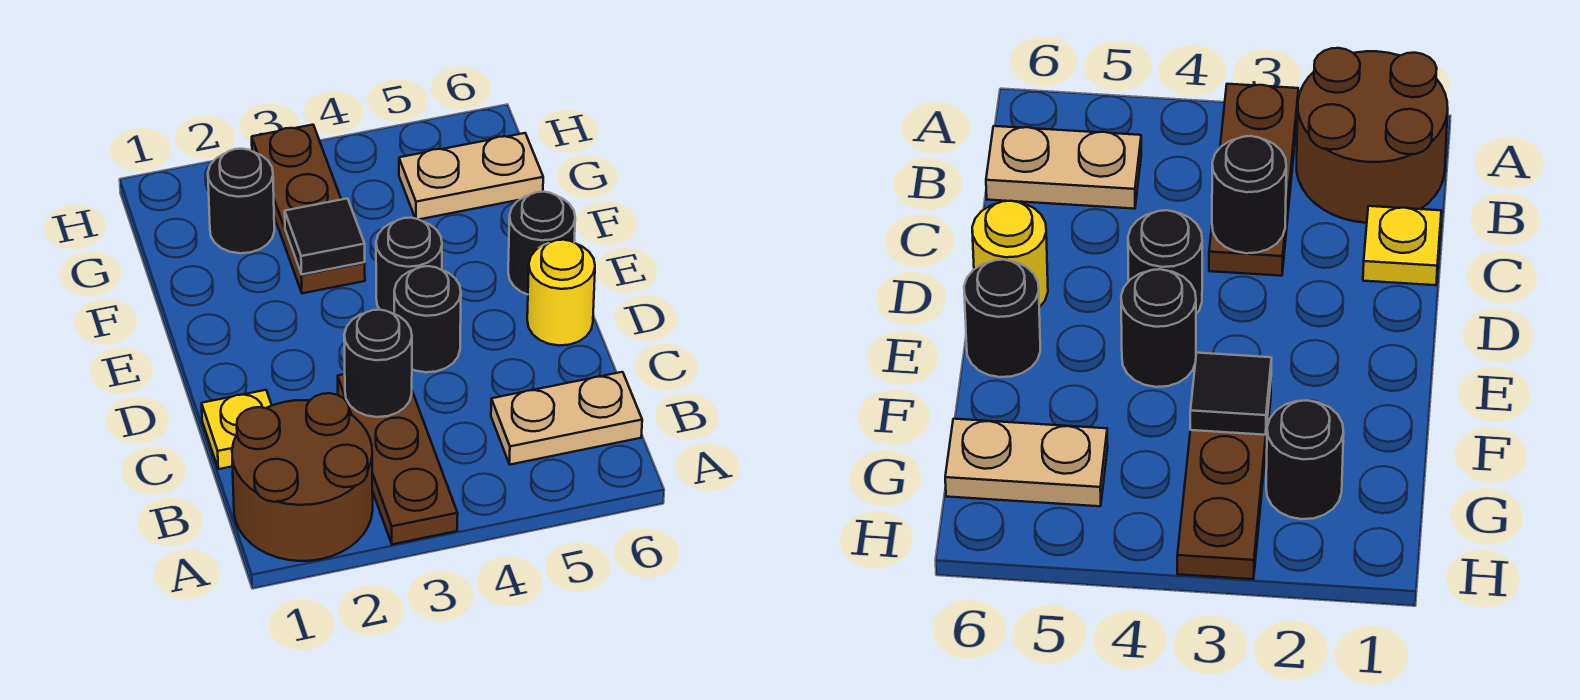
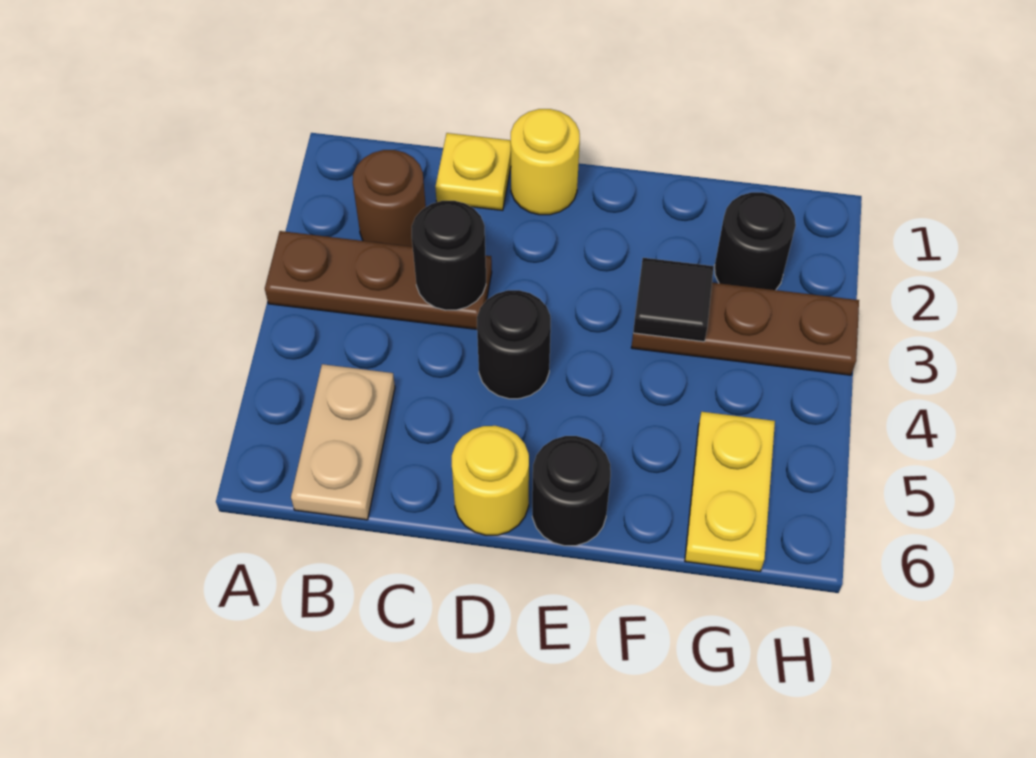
brown 2x2 round brick [232,393,373,561] -> brown 1x1 round brick [353,150,426,247]
none -> yellow 1x1 round brick [511,109,580,215]
black 1x1 round brick [376,218,442,314] -> none
tan 1x2 plate [399,133,543,219] -> yellow 1x2 plate [685,412,775,571]

